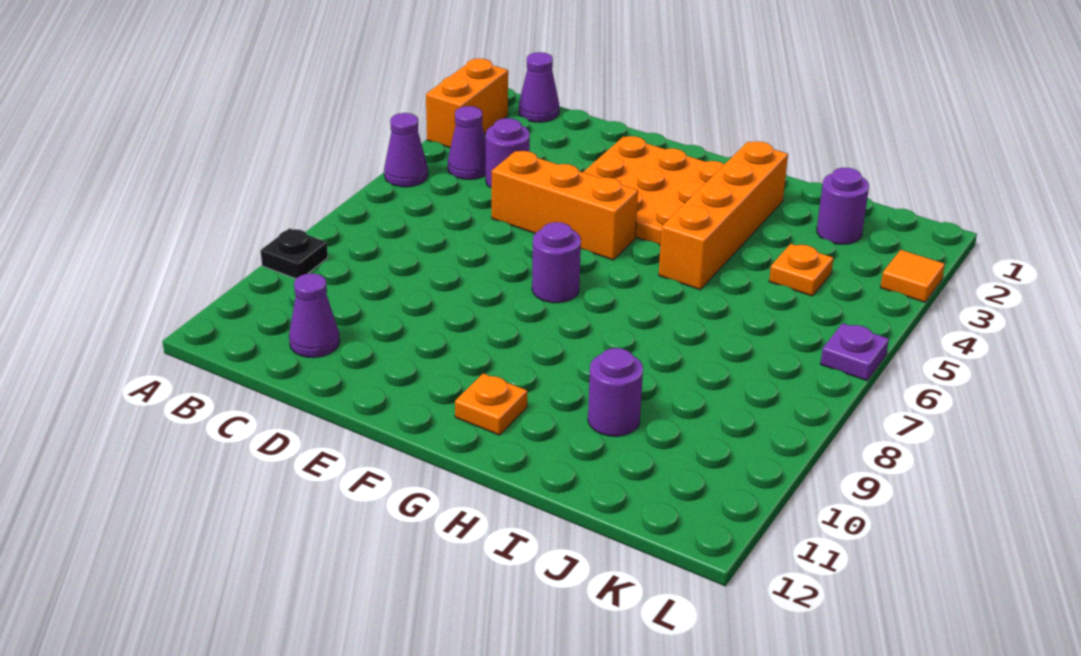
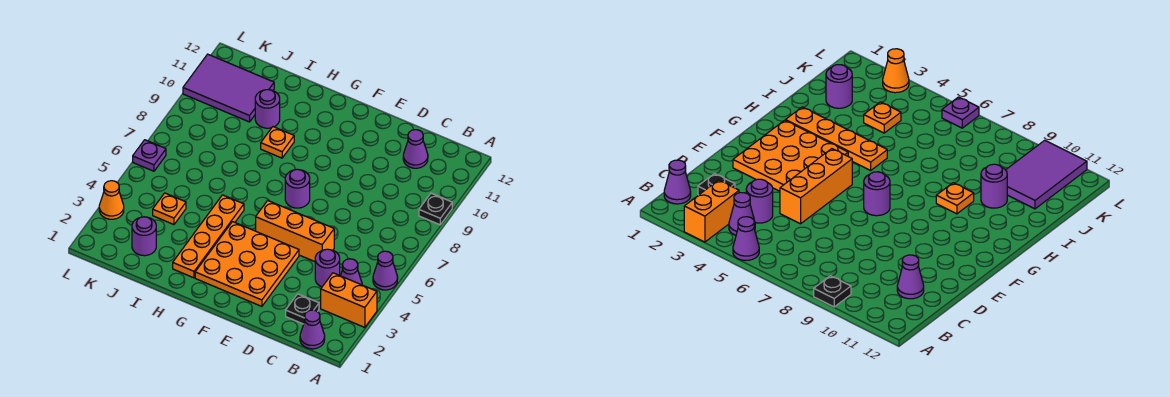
orange 1x2 brick [426,58,508,148] -> orange 1x2 brick turned to [321,273,377,327]
none -> black 1x1 plate [286,294,319,324]
orange 1x1 plate [455,373,527,435] -> orange 1x1 plate moved to [261,127,294,158]
orange 1x4 brick [659,141,788,290] -> orange 1x4 plate [173,195,244,278]
none -> purple 2x3 tile [183,54,274,122]
orange 1x1 tile [881,250,945,302] -> orange 1x1 cone [99,181,124,219]

